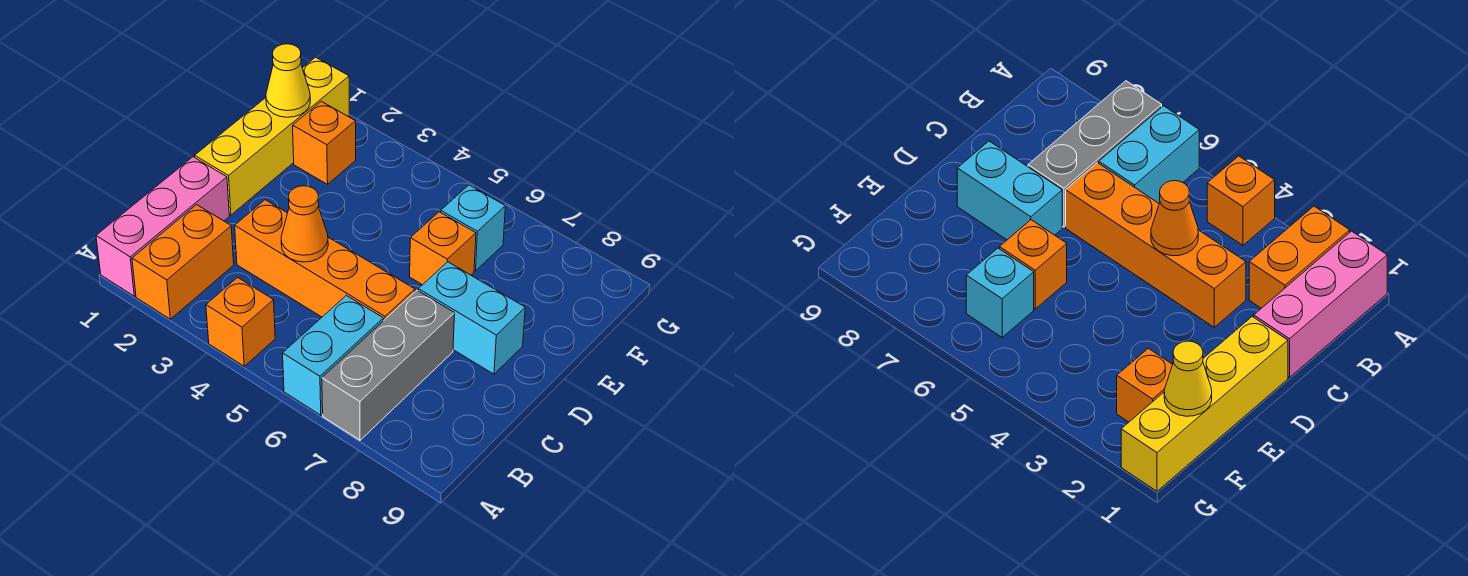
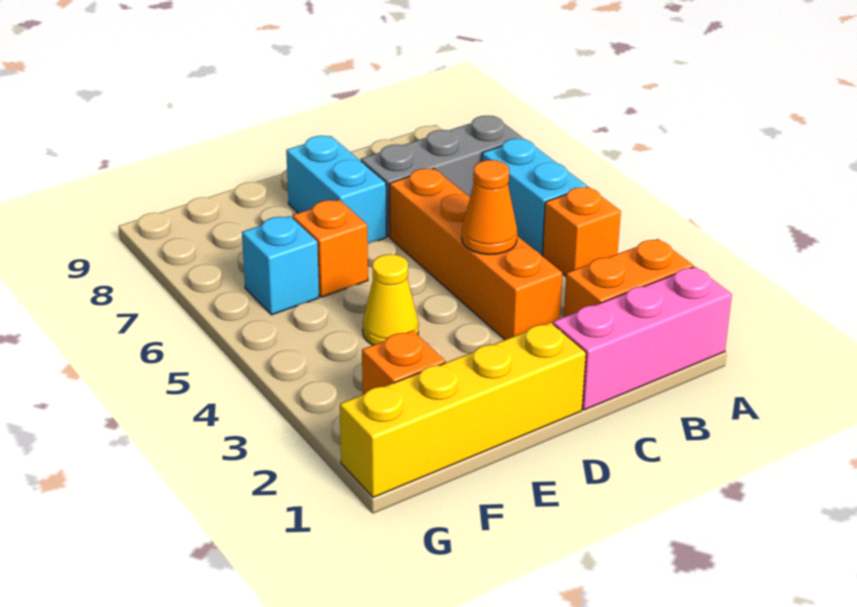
cyan 1x2 brick [283,295,383,415] -> cyan 1x2 brick turned to [482,139,587,256]
yellow 1x1 cone [266,44,310,117] -> yellow 1x1 cone moved to [363,254,419,345]

